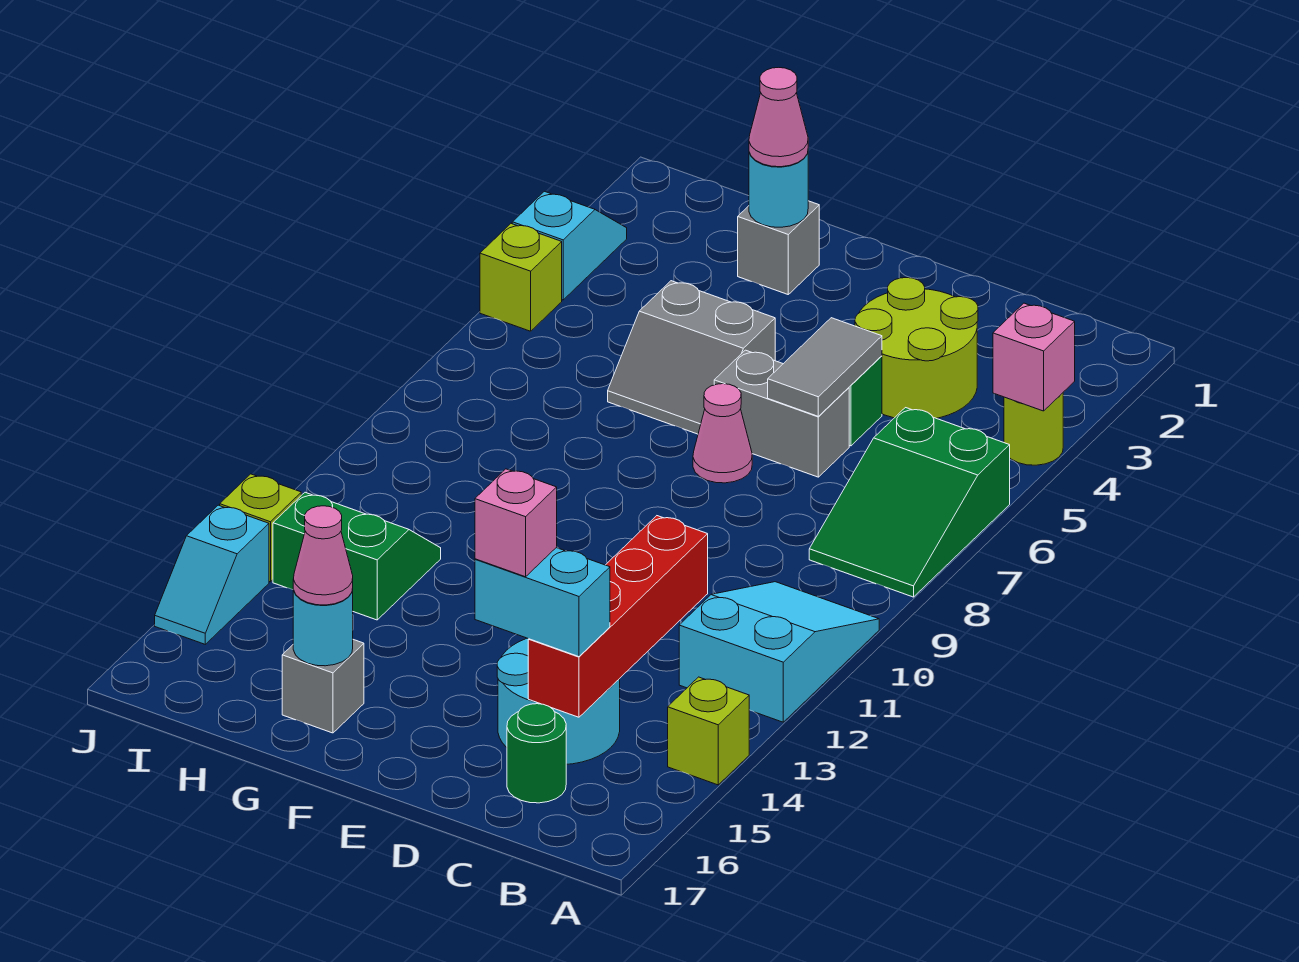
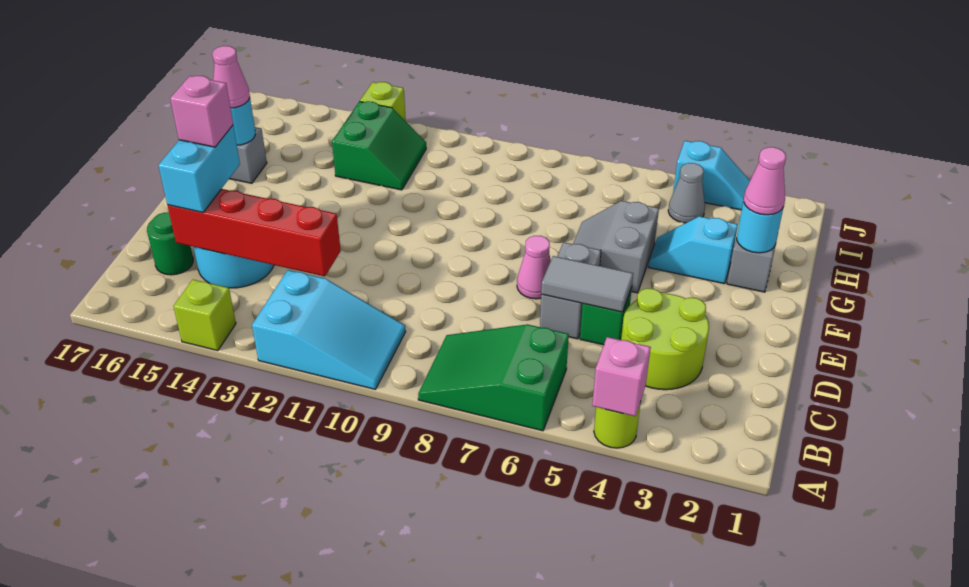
none -> grey 1x1 cone [668,163,705,223]
lime 1x1 brick [480,224,562,331] -> none
cyan 1x2 slope [155,505,269,644] -> cyan 1x2 slope moved to [649,216,738,284]

